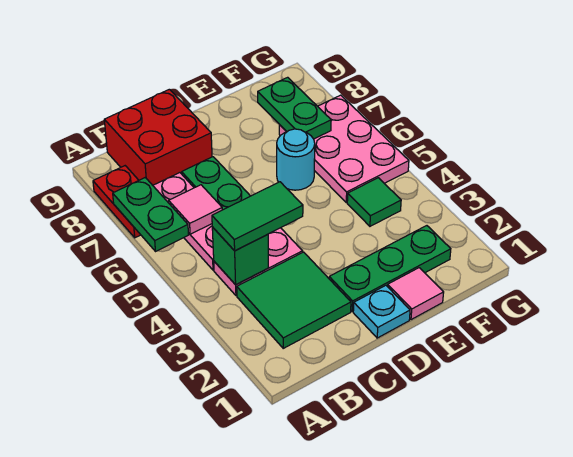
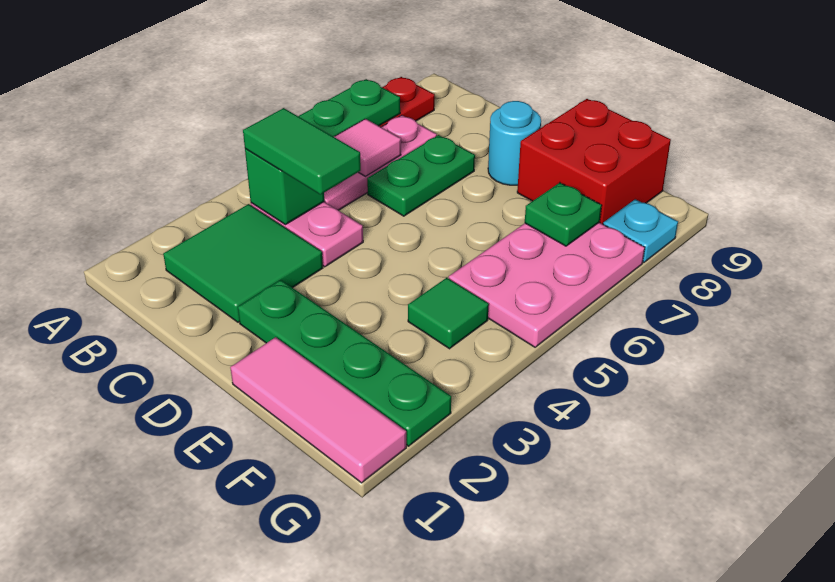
red 2x2 brick [104,89,212,185] -> red 2x2 brick moved to [517,99,671,224]
cyan 1x1 plate [353,285,410,338] -> cyan 1x1 plate moved to [603,199,678,263]
green 1x3 plate [329,226,451,311] -> green 1x4 plate [238,280,451,446]
pink 1x1 tile [388,268,444,320] -> pink 1x3 tile [230,337,406,483]
cyan 1x1 round brick [277,129,315,190] -> cyan 1x1 round brick moved to [488,101,541,185]
green 1x2 plate [258,77,331,139] -> green 1x1 plate [525,183,602,246]

